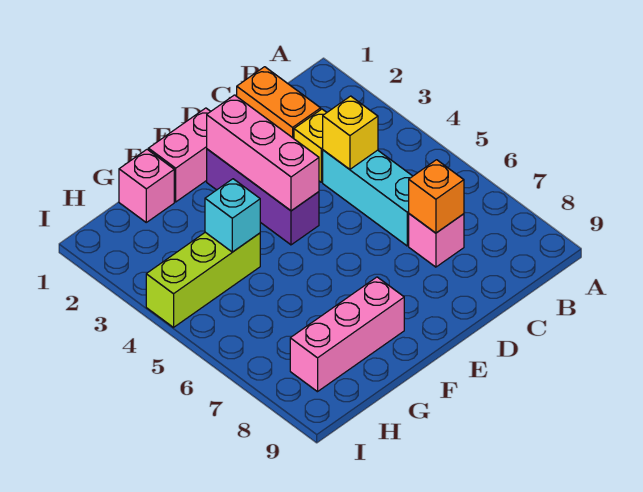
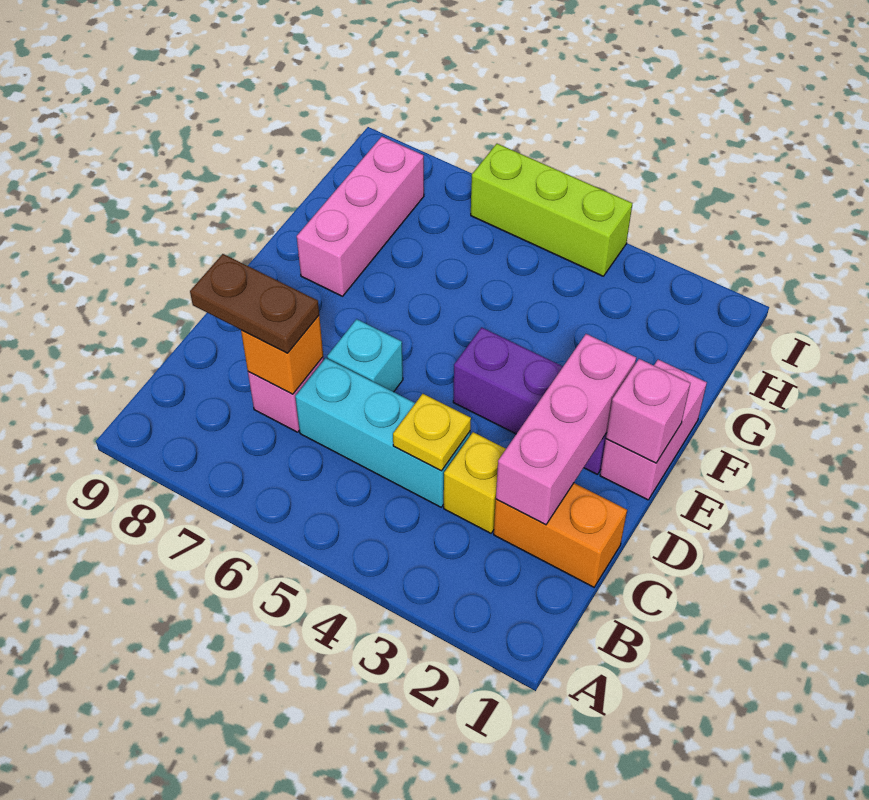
yellow 1x1 brick [323,96,378,169] -> yellow 1x1 plate [393,394,471,471]
none -> brown 1x2 plate [190,254,319,353]
pink 1x3 brick [207,95,319,211] -> pink 1x3 brick turned to [496,334,636,525]
pink 1x1 brick [119,149,174,222] -> pink 1x1 brick moved to [606,359,690,463]
lime 1x3 brick [146,232,260,327] -> lime 1x3 brick turned to [471,144,632,276]
cyan 1x1 brick [205,179,260,252] -> cyan 1x1 brick moved to [327,319,403,392]

